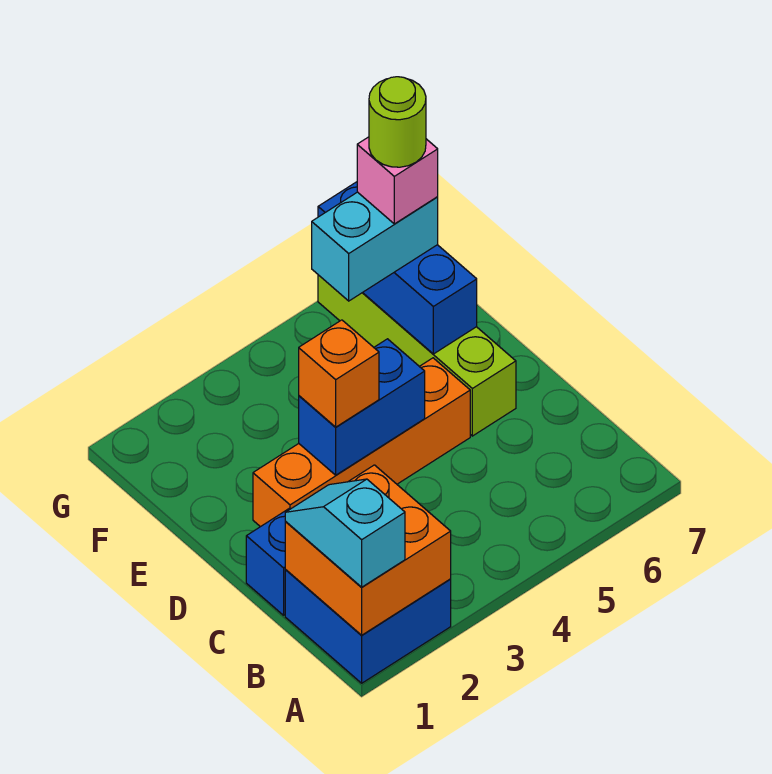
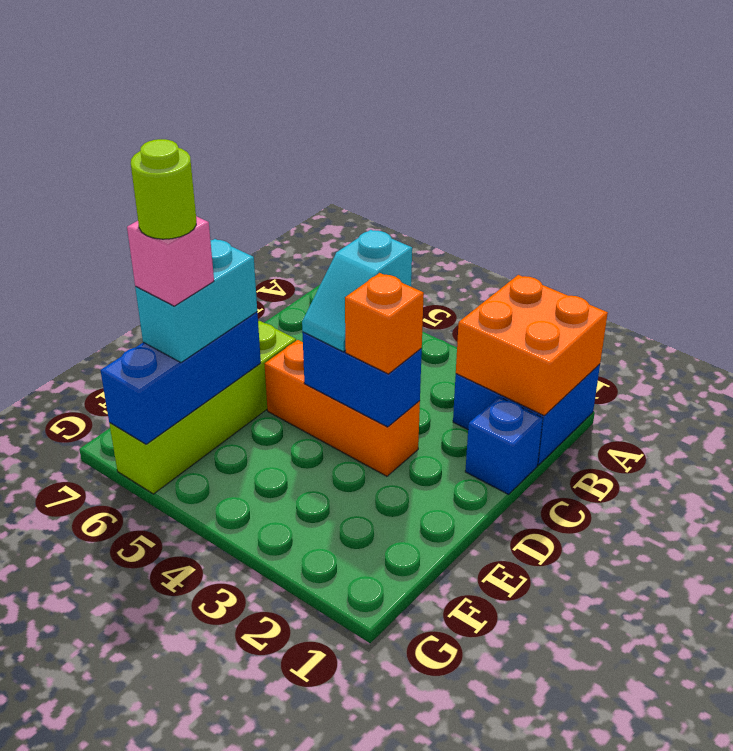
cyan 1x2 slope [285,479,405,587] -> cyan 1x2 slope moved to [302,230,412,352]
orange 1x4 brick [253,358,470,527] -> orange 1x3 brick [265,340,420,476]
cyan 1x2 brick [312,192,438,301] -> cyan 1x2 brick turned to [135,239,257,363]

